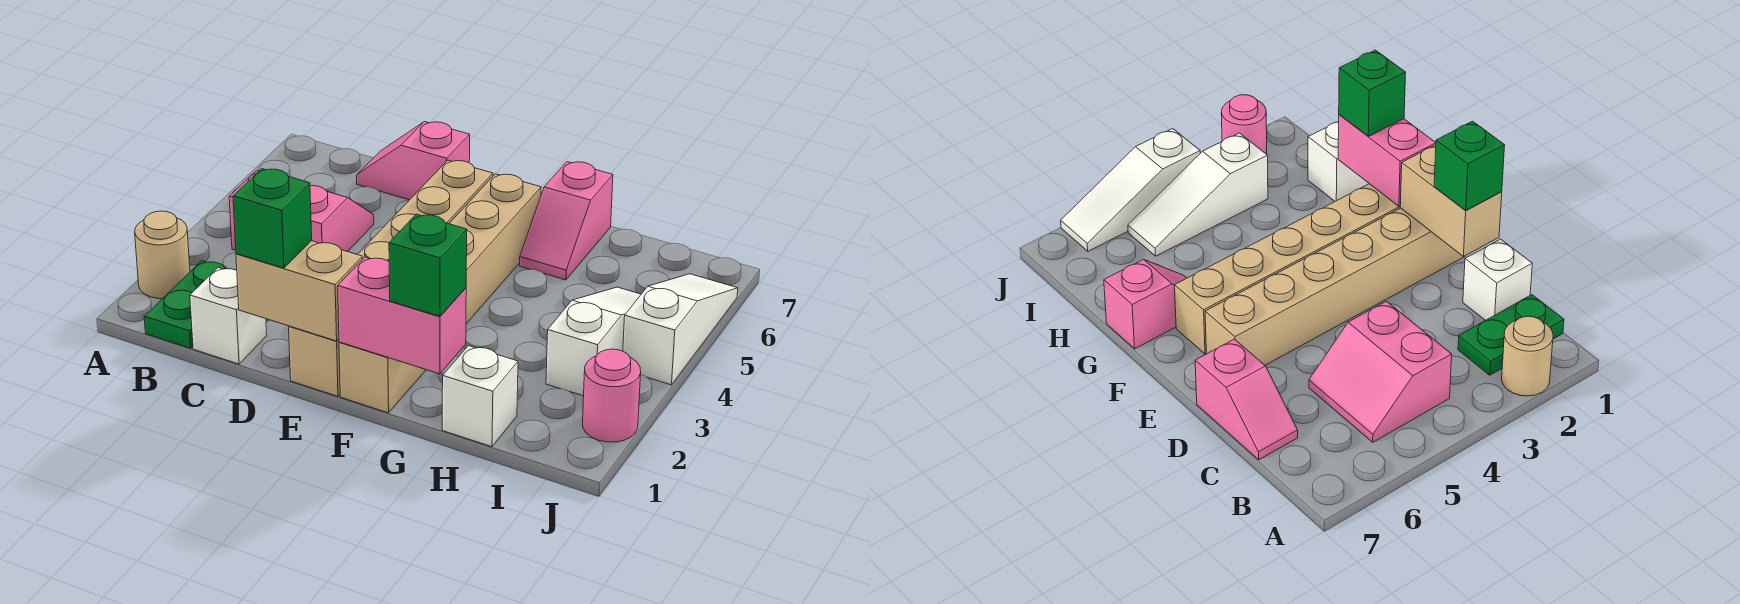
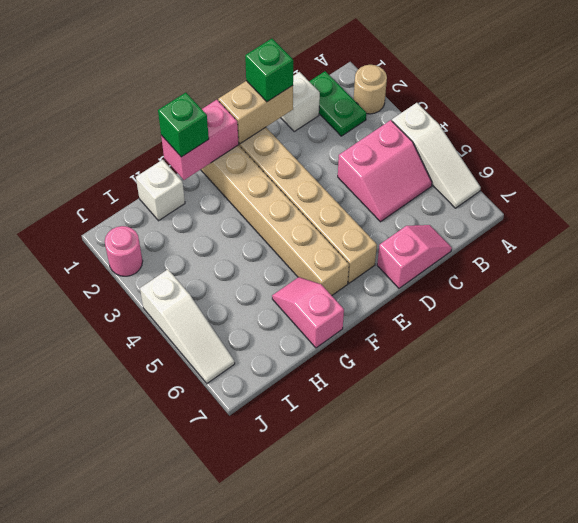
white 1x3 slope [546,287,641,396] -> white 1x3 slope moved to [392,103,481,208]

